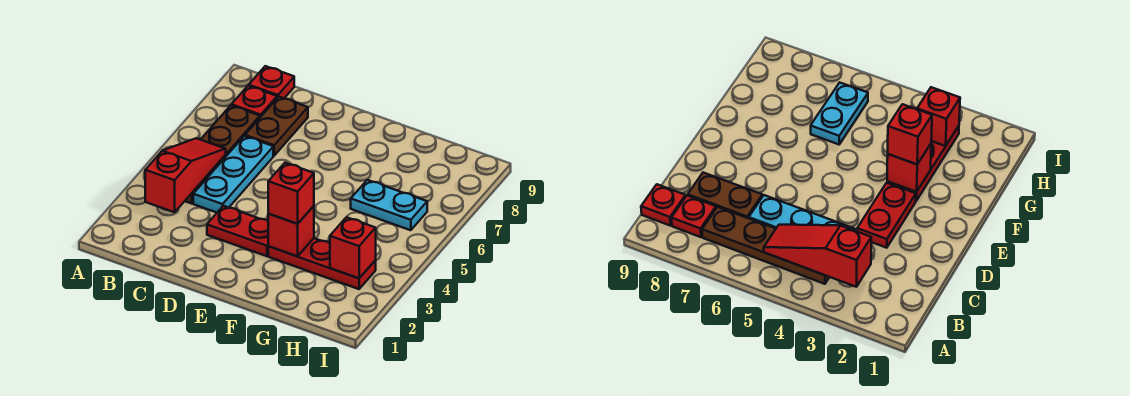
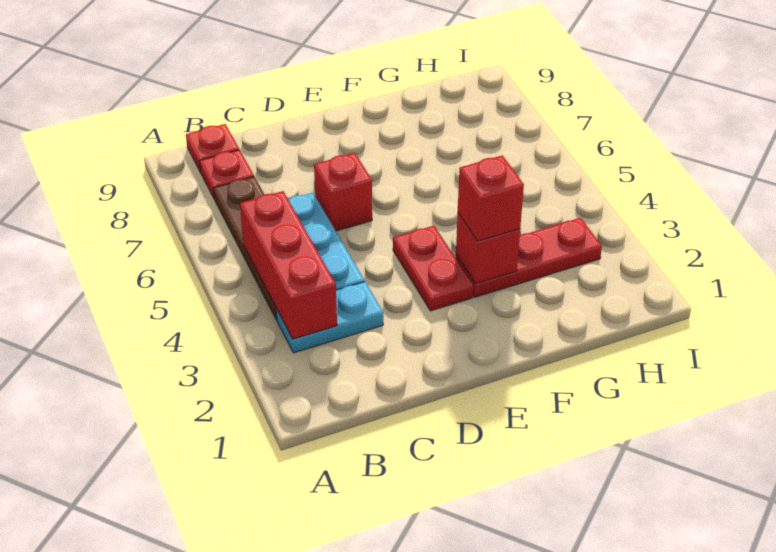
red 1x3 slope [145,138,226,212] -> red 1x3 brick [240,191,337,339]
brown 1x2 plate [245,97,308,156] -> none
red 1x2 plate [207,206,269,256] -> red 1x2 plate turned to [393,226,473,311]
cyan 1x2 plate [351,180,427,230] -> cyan 1x2 plate moved to [276,282,383,353]
red 1x1 brick [330,217,376,278] -> red 1x1 brick moved to [314,153,372,231]

